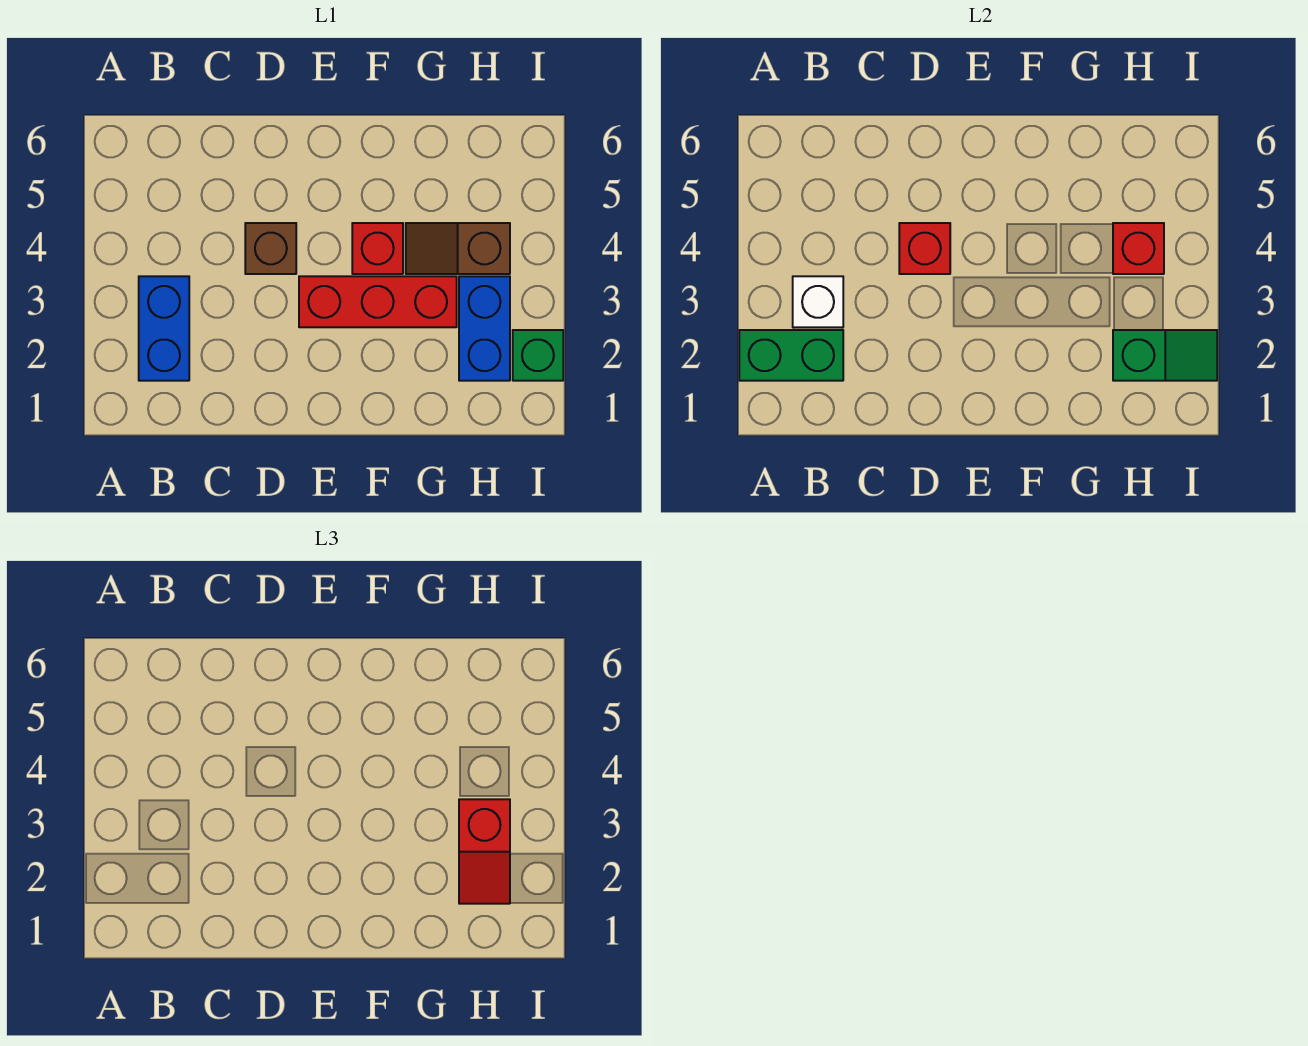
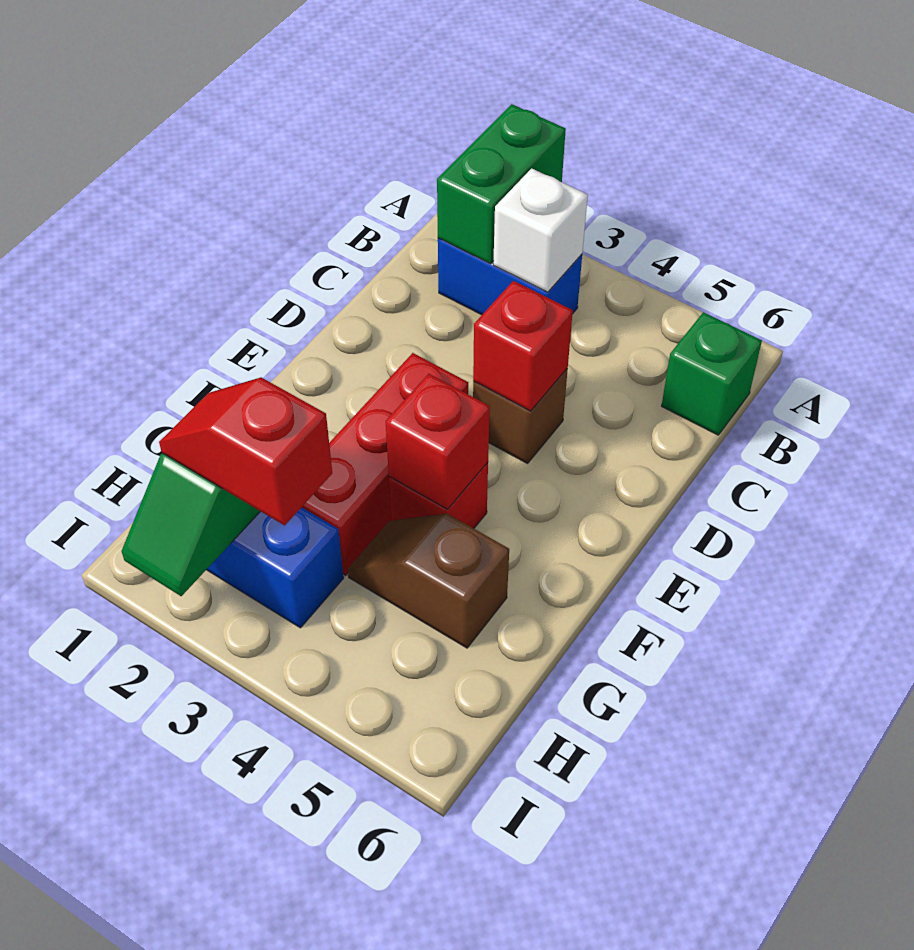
brown 1x2 slope [406,223,510,274] -> brown 1x2 slope turned to [348,514,509,648]
red 1x1 brick [1113,223,1164,274] -> red 1x1 brick moved to [386,374,490,509]
green 1x1 brick [513,330,563,381] -> green 1x1 brick moved to [662,312,762,435]

